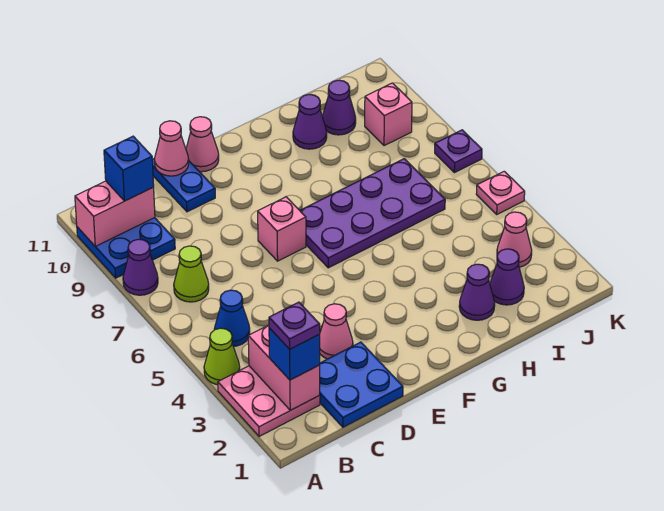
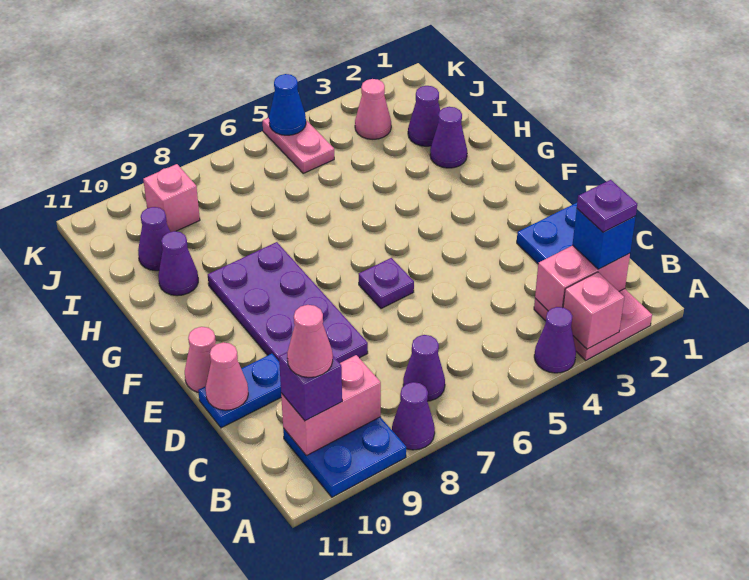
lime 1x1 cone [204,328,240,385] -> purple 1x1 cone [534,307,576,373]
pink 1x2 brick [75,181,155,246] -> pink 1x2 brick turned to [281,355,381,456]
blue 1x1 cone [214,290,250,346] -> blue 1x1 cone moved to [269,74,306,135]
lime 1x1 cone [174,246,209,302] -> purple 1x1 cone [403,335,445,401]
blue 1x1 brick [104,136,154,201] -> purple 1x1 brick [279,352,342,421]
pink 1x1 cone [320,304,353,359] -> pink 1x1 cone moved to [287,305,333,378]
pink 1x1 brick [258,197,306,261] -> pink 1x1 brick moved to [563,272,624,349]
purple 2x4 plate [300,159,445,268] -> purple 2x4 plate moved to [208,242,368,363]
pink 1x1 plate [476,171,525,214] -> pink 1x2 plate [263,118,334,173]
purple 1x1 plate [435,130,482,173] -> purple 1x1 plate moved to [359,258,414,309]

